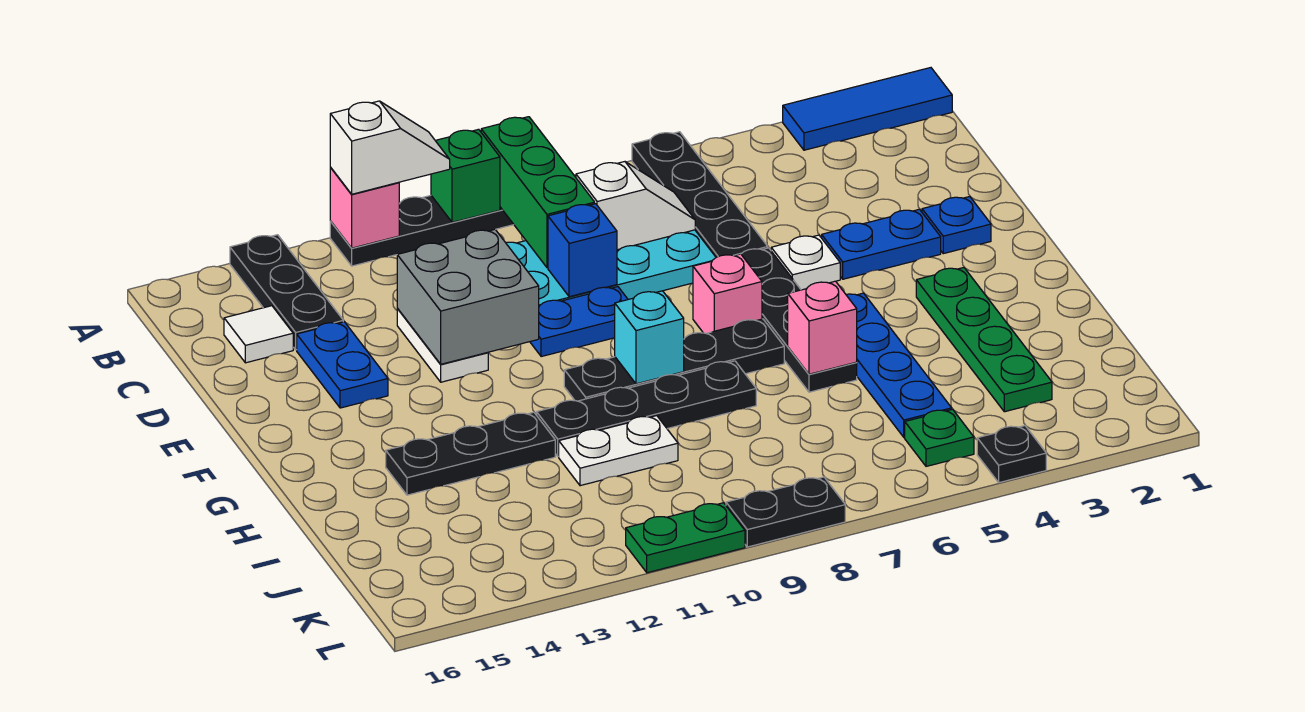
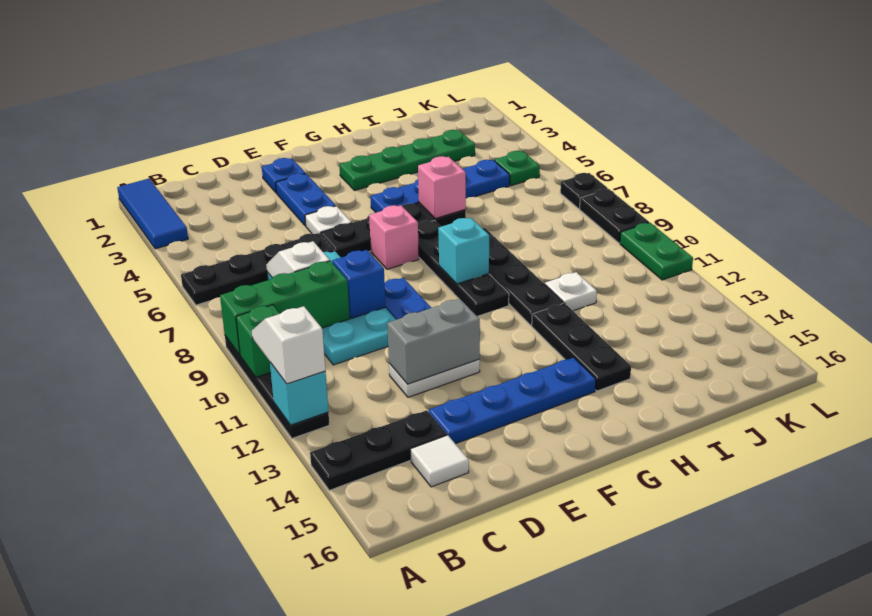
pink 1x1 brick [330,168,400,248] -> cyan 1x1 brick [270,362,328,425]
grey 2x2 brick [397,230,539,364] -> grey 1x2 brick [387,299,480,384]
blue 1x2 plate [297,322,388,408] -> blue 1x4 plate [429,358,596,444]
white 1x2 plate [559,416,678,486] -> white 1x1 plate [545,272,597,311]
black 1x1 plate [977,426,1046,483] -> black 1x1 plate moved to [560,173,608,209]

